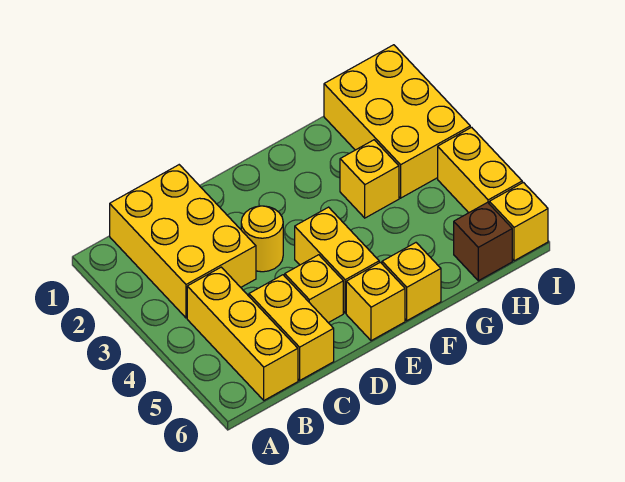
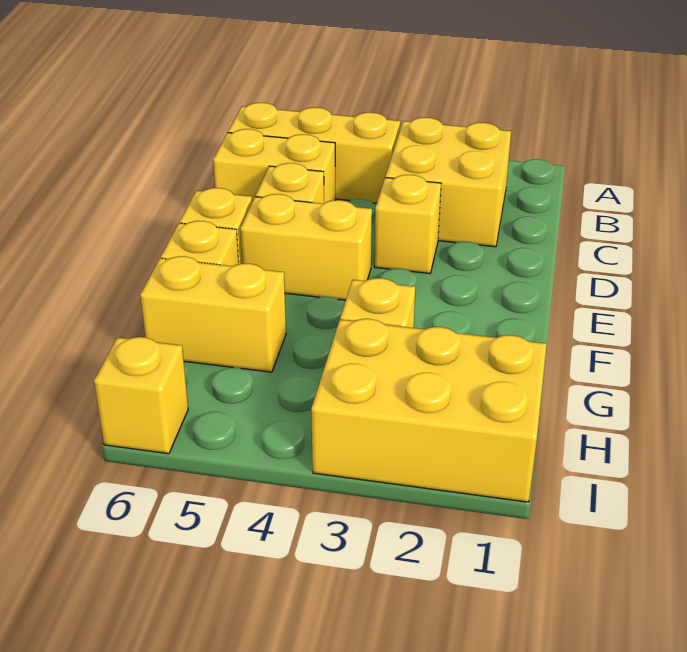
yellow 2x3 brick [110,165,256,318] -> yellow 2x2 brick [385,118,511,247]
yellow 1x1 round brick [241,206,283,272] -> yellow 1x1 brick [374,175,441,273]
brown 1x1 brick [454,202,512,281] -> none
yellow 1x2 brick [438,127,522,213] -> yellow 1x2 brick moved to [140,256,286,372]

